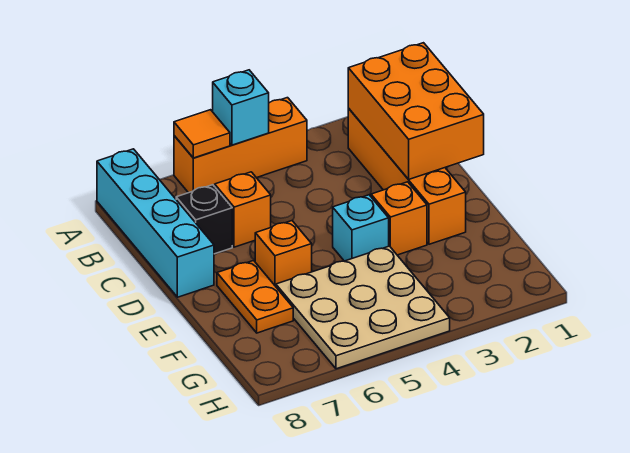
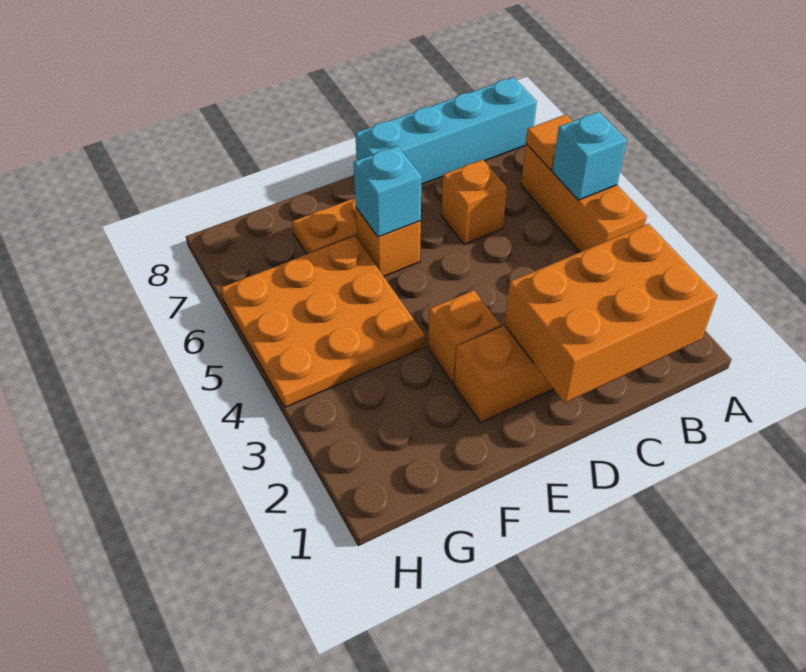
black 1x1 brick [176,185,232,254] -> none
cyan 1x1 brick [333,195,389,261] -> cyan 1x1 brick moved to [354,146,422,237]
tan 3x3 plate [276,246,450,369] -> orange 3x3 plate [221,236,425,407]

